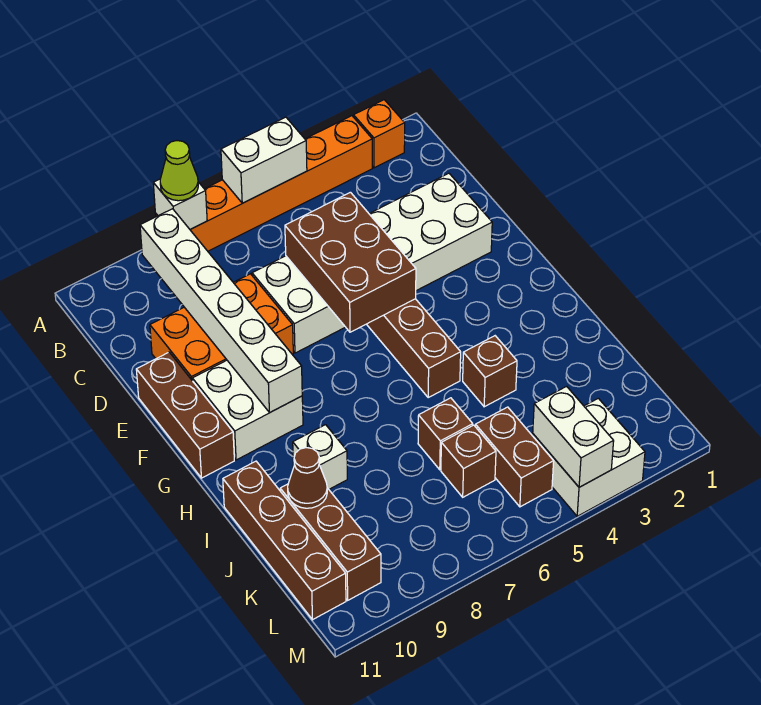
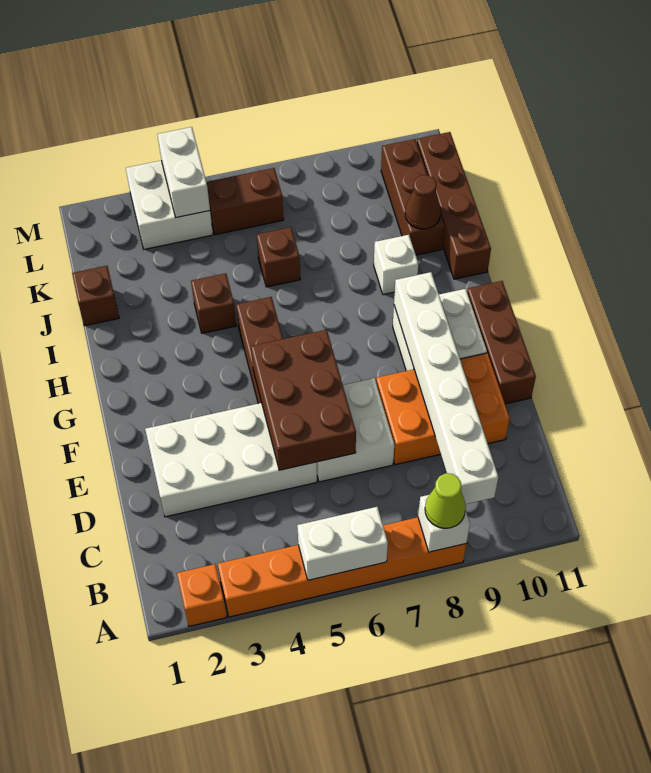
brown 1x2 brick [475,407,554,507] -> brown 1x2 brick turned to [206,168,284,235]
brown 1x1 brick [441,425,496,497] -> brown 1x1 brick moved to [72,266,119,326]

